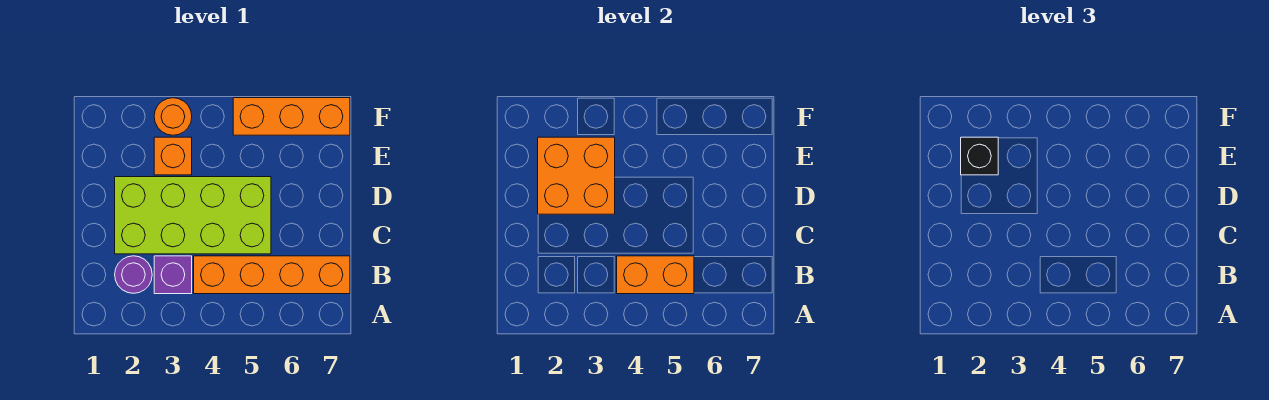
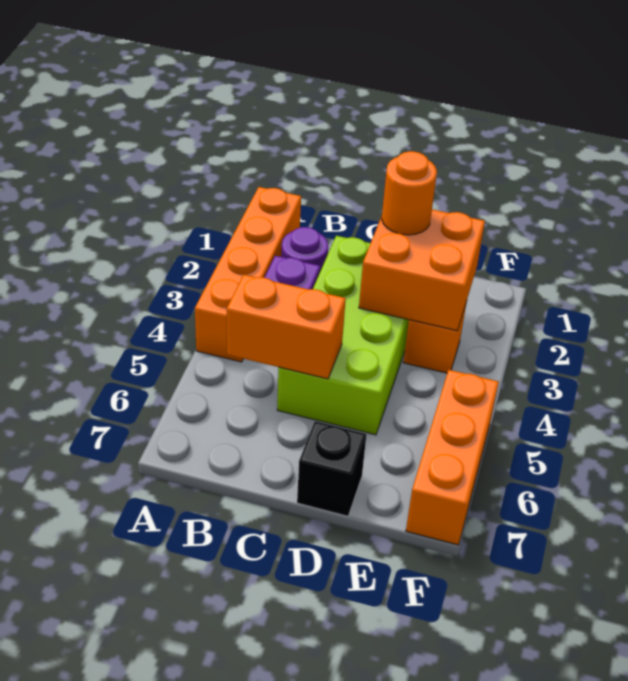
orange 1x4 brick [194,256,350,294] -> orange 1x4 brick moved to [195,187,301,362]
orange 1x2 brick [617,256,694,294] -> orange 1x2 brick turned to [227,275,346,379]
black 1x1 brick [961,137,998,175] -> black 1x1 brick moved to [297,421,366,516]
orange 1x1 round brick [154,98,192,135] -> orange 1x1 round brick moved to [382,151,437,235]

